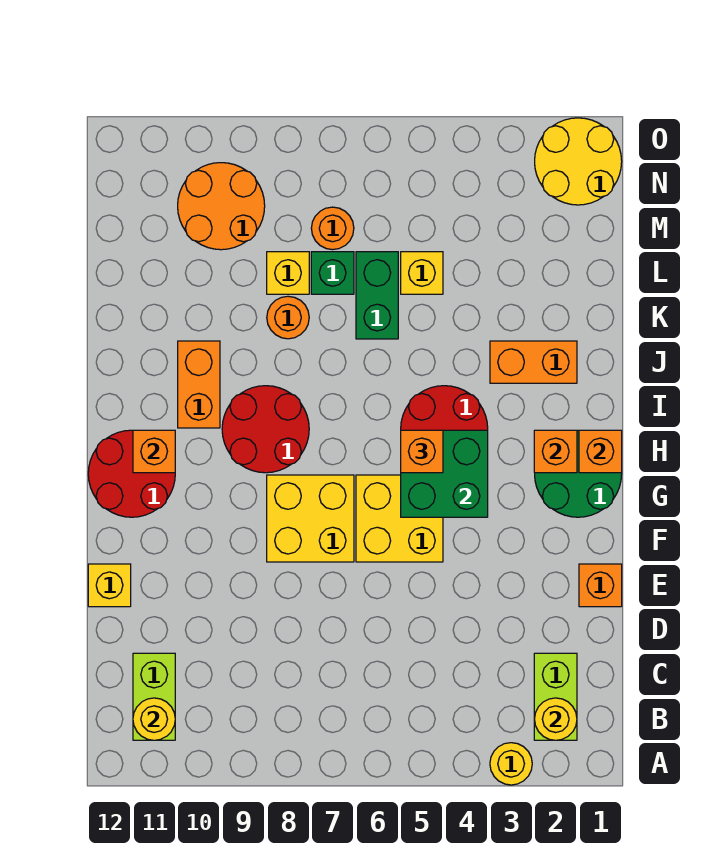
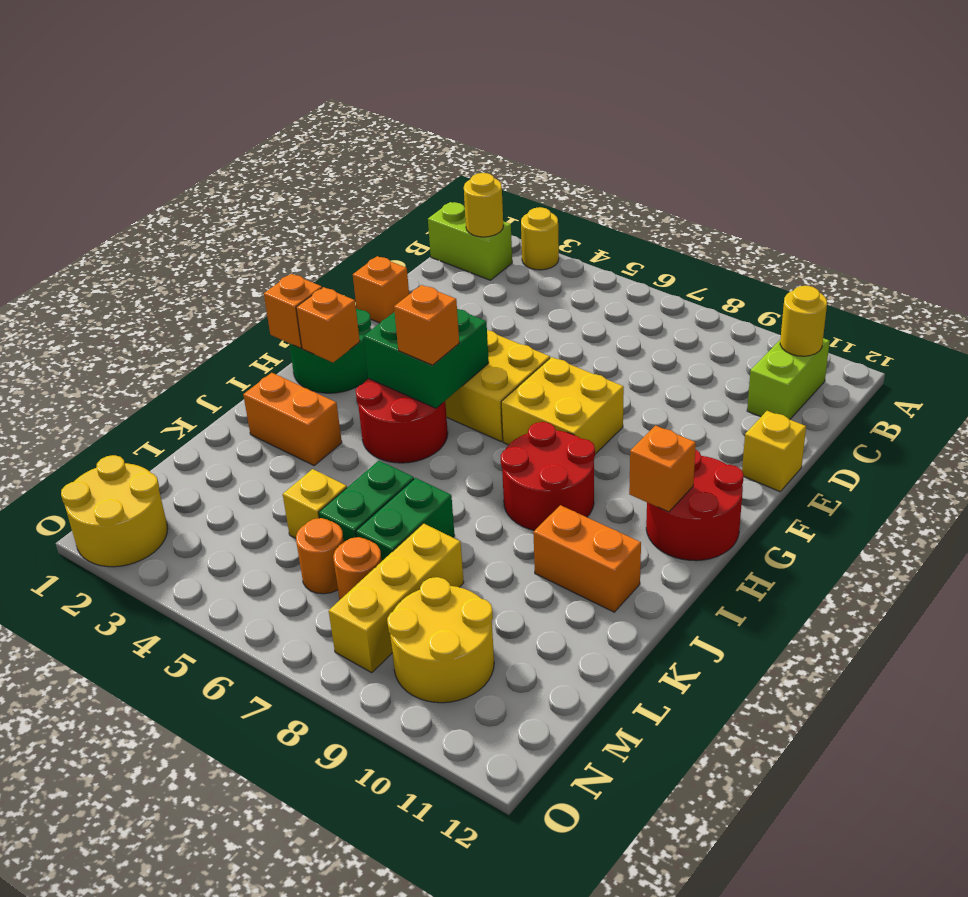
lime 1x2 brick [534,653,577,740] -> lime 1x2 brick turned to [428,202,512,280]
orange 1x2 brick [178,341,220,428] -> orange 1x2 brick turned to [533,505,641,612]
orange 1x1 round brick [267,296,309,339] -> orange 1x1 round brick moved to [296,518,344,594]
green 1x1 brick [311,252,354,294] -> green 1x2 brick [356,478,455,561]
yellow 1x1 brick [267,252,309,294] -> yellow 1x3 brick [329,523,464,673]
orange 2x2 round brick [178,163,265,250] -> yellow 2x2 round brick [387,577,494,703]

